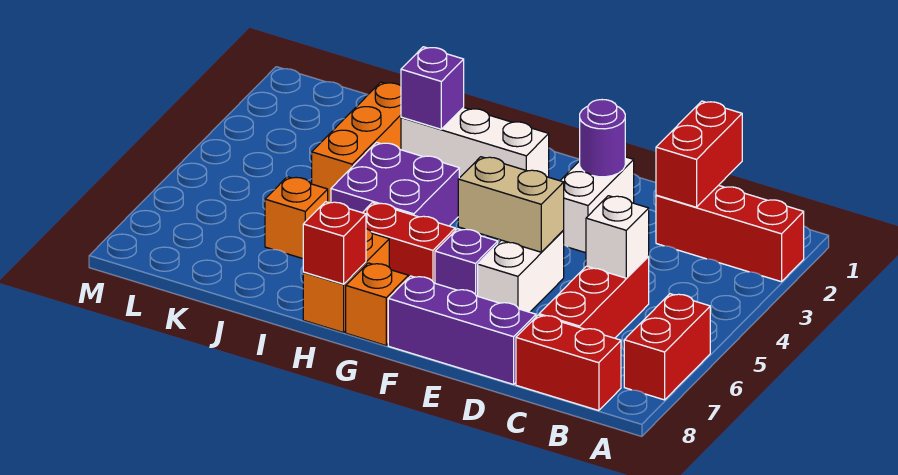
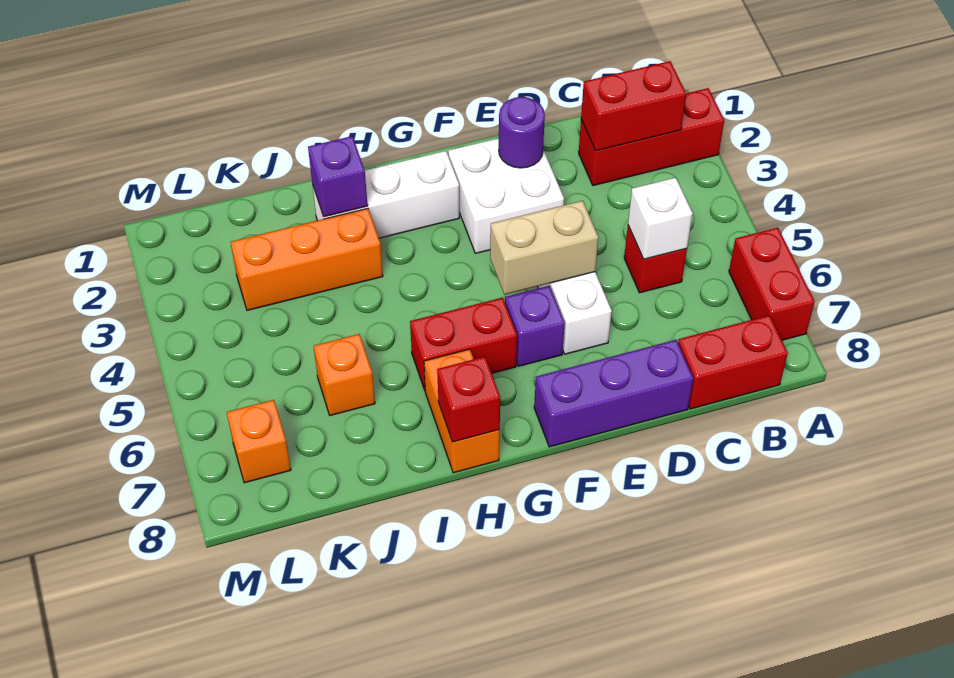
red 1x2 brick [656,101,742,207] -> red 1x2 brick turned to [581,61,686,151]
red 1x3 brick [539,257,649,338] -> red 1x1 brick [624,226,687,293]
white 1x2 brick [560,157,634,253] -> white 2x2 brick [448,138,564,253]
orange 1x1 brick [346,263,409,345] -> orange 1x1 brick moved to [227,400,291,483]
purple 2x2 brick [331,142,459,226] -> none
orange 1x3 brick [312,82,401,203] -> orange 1x3 brick turned to [231,208,383,310]

